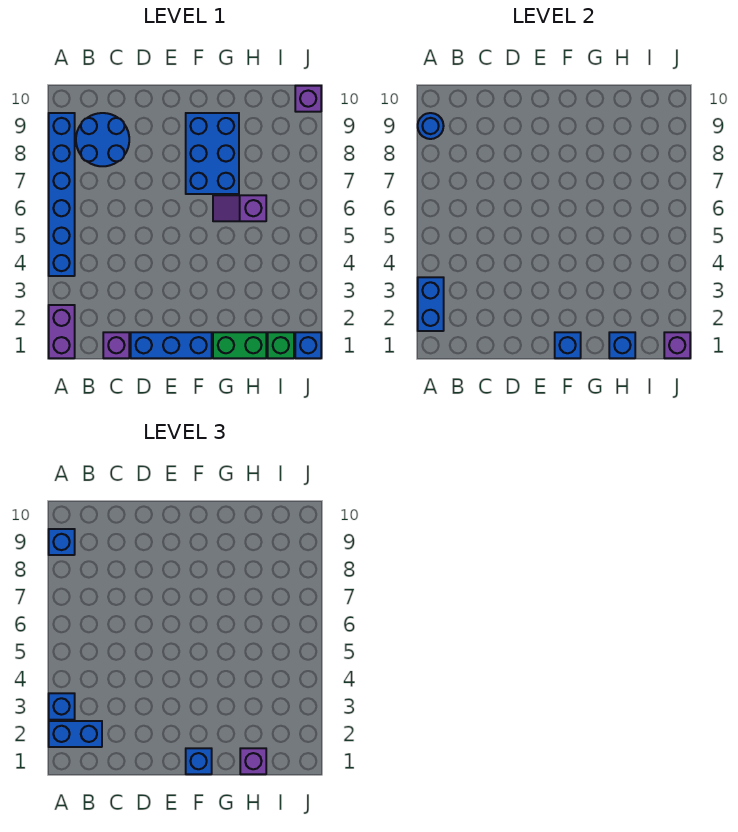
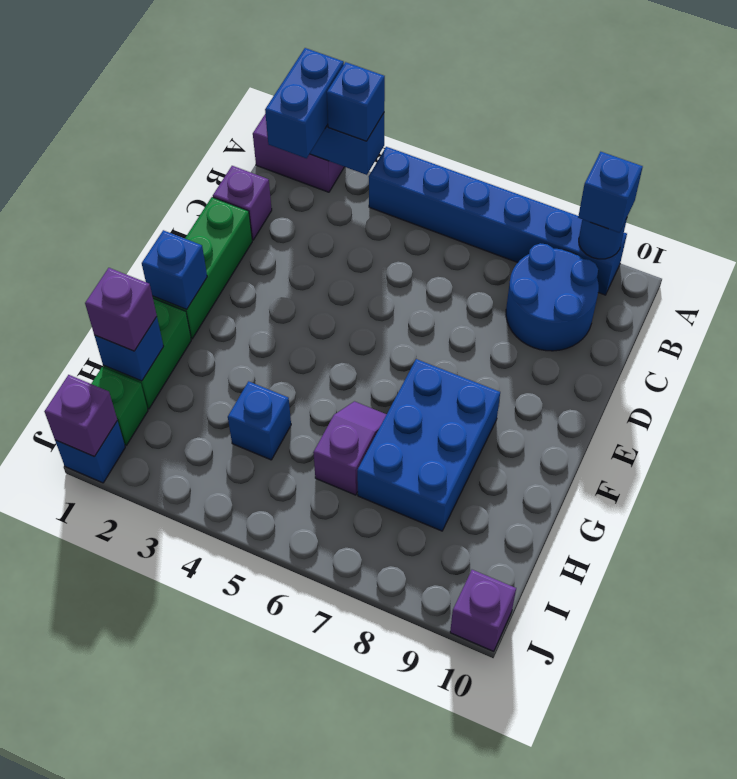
blue 1x3 brick [131,332,212,358] -> green 1x3 brick [153,197,252,339]
blue 1x1 brick [186,748,212,774] -> blue 1x1 brick moved to [228,381,291,460]
blue 2x3 brick [186,113,239,194] -> blue 2x3 brick turned to [357,359,500,531]

